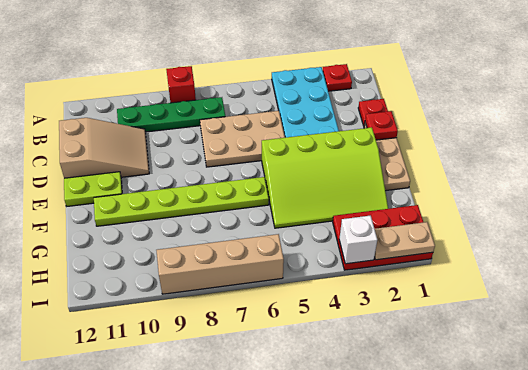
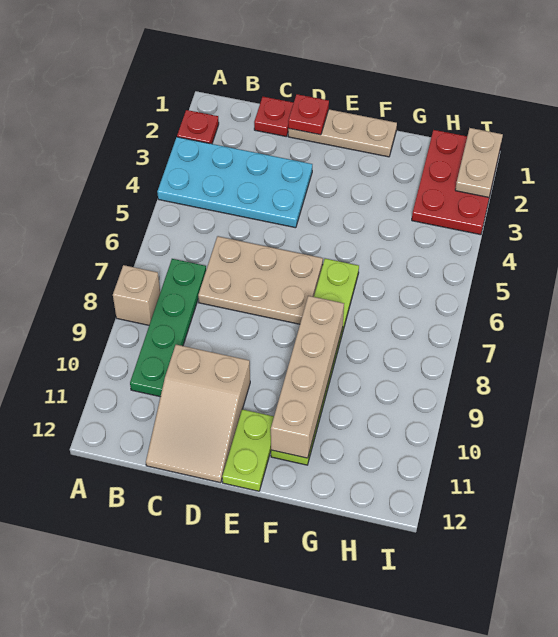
red 1x1 brick [166,66,196,103] -> tan 1x1 brick [113,265,160,325]
tan 2x3 plate [200,111,285,167] -> tan 2x3 plate turned to [198,236,323,324]
tan 2x3 slope [59,118,149,178] -> tan 2x3 slope turned to [146,345,250,483]
lime 3x4 slope [262,127,388,228] -> none
white 1x1 brick [339,216,377,264] -> none
tan 1x4 brick [156,234,284,294] -> tan 1x4 brick moved to [271,296,344,458]

